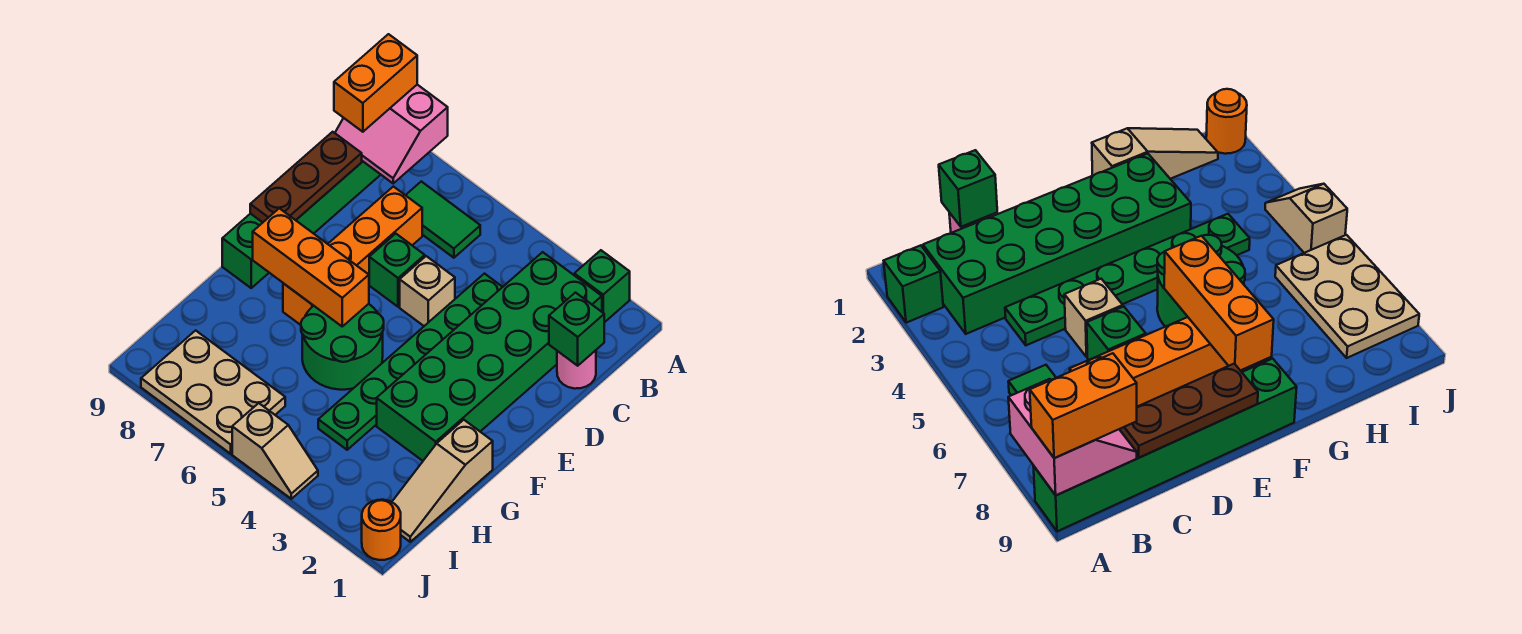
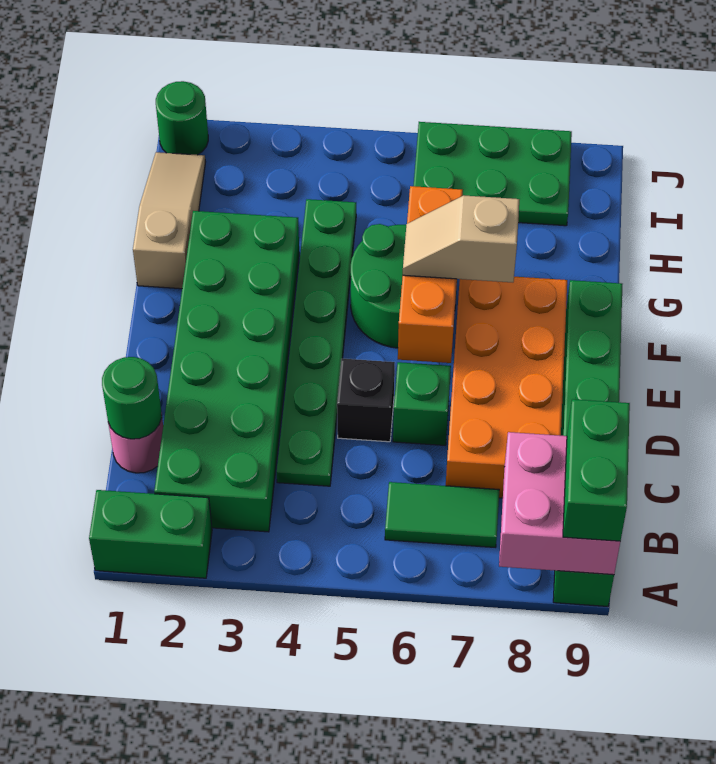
green 1x1 brick [574,250,630,323] -> green 1x2 brick [89,490,212,578]
pink 2x2 slope [335,85,448,183] -> pink 2x2 brick [499,432,620,575]
orange 1x2 brick [334,34,417,132] -> green 1x2 brick [563,399,630,541]
green 1x1 brick [549,293,604,366] -> green 1x1 round brick [102,357,162,439]
orange 1x4 brick [283,187,422,325] -> orange 2x4 brick [446,277,567,498]
brown 1x3 plate [250,132,362,222] -> none
tan 1x1 brick [400,256,455,326] -> black 1x1 brick [337,359,395,442]
orange 1x3 brick [253,208,369,326] -> orange 1x3 brick turned to [398,186,463,363]
tan 2x3 plate [141,330,285,454] -> green 2x3 plate [413,122,572,226]
orange 1x1 round brick [362,500,401,560] -> green 1x1 round brick [156,81,208,155]
tan 1x2 slope [232,403,318,499] -> tan 1x2 slope moved to [403,195,519,282]

